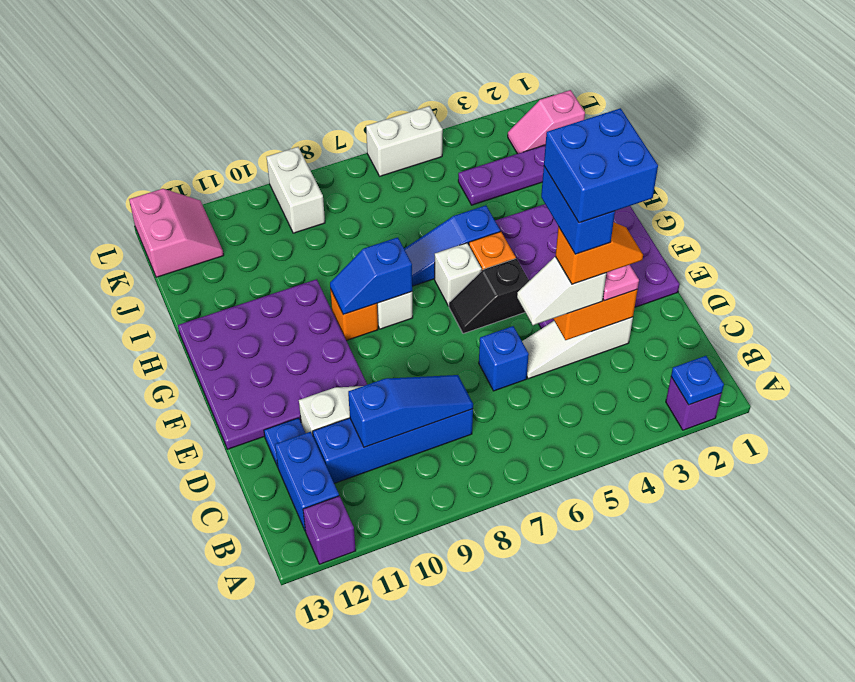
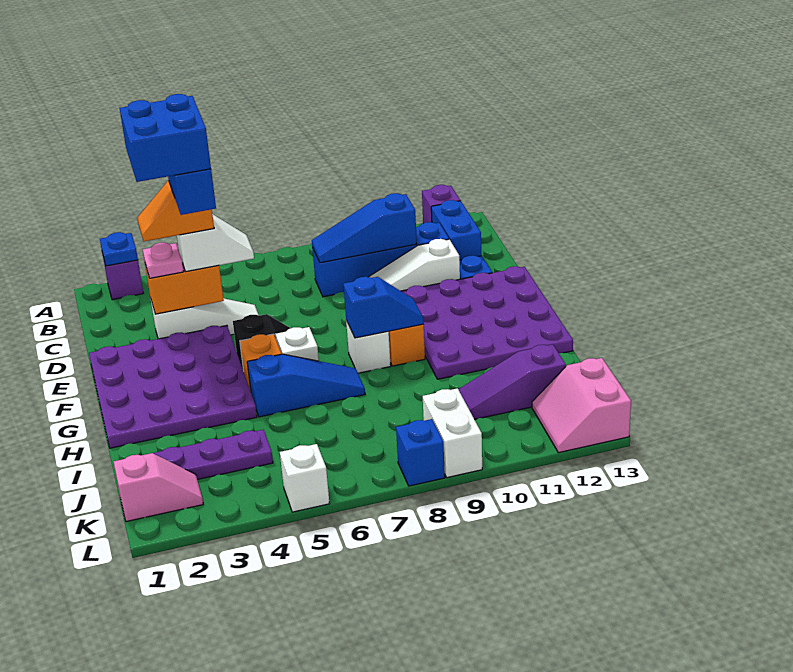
blue 1x1 brick [479,326,529,391] -> blue 1x1 brick moved to [396,419,445,486]
none -> purple 1x3 slope [458,344,566,419]
white 1x2 brick [366,106,443,176] -> white 1x1 brick [280,444,330,512]

